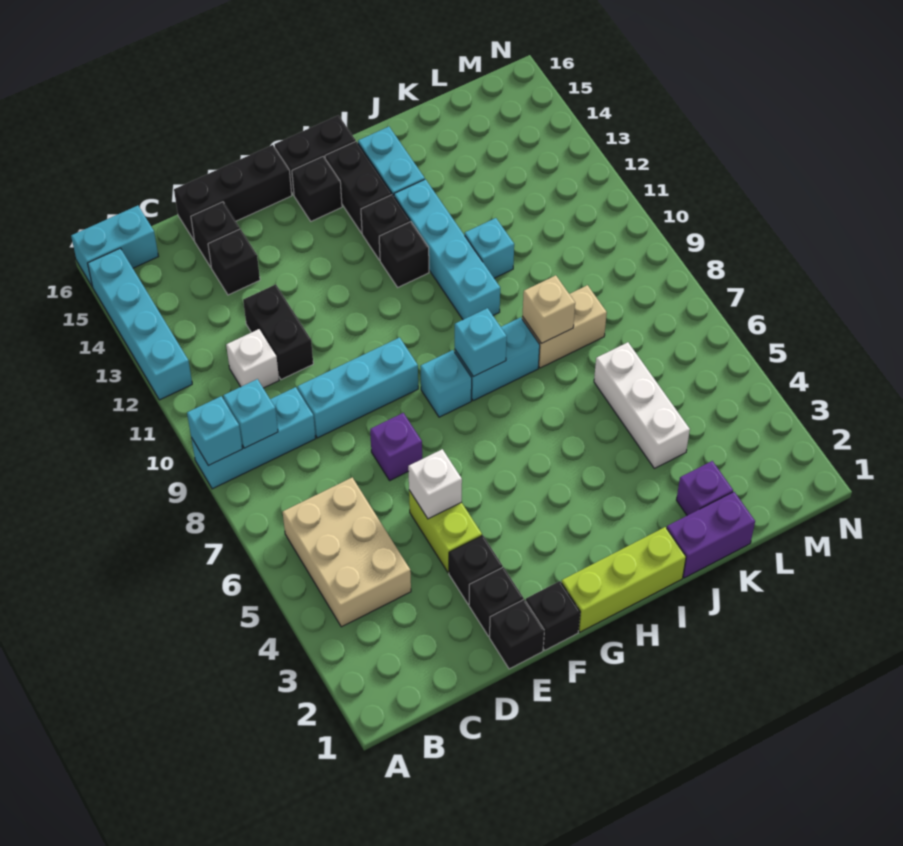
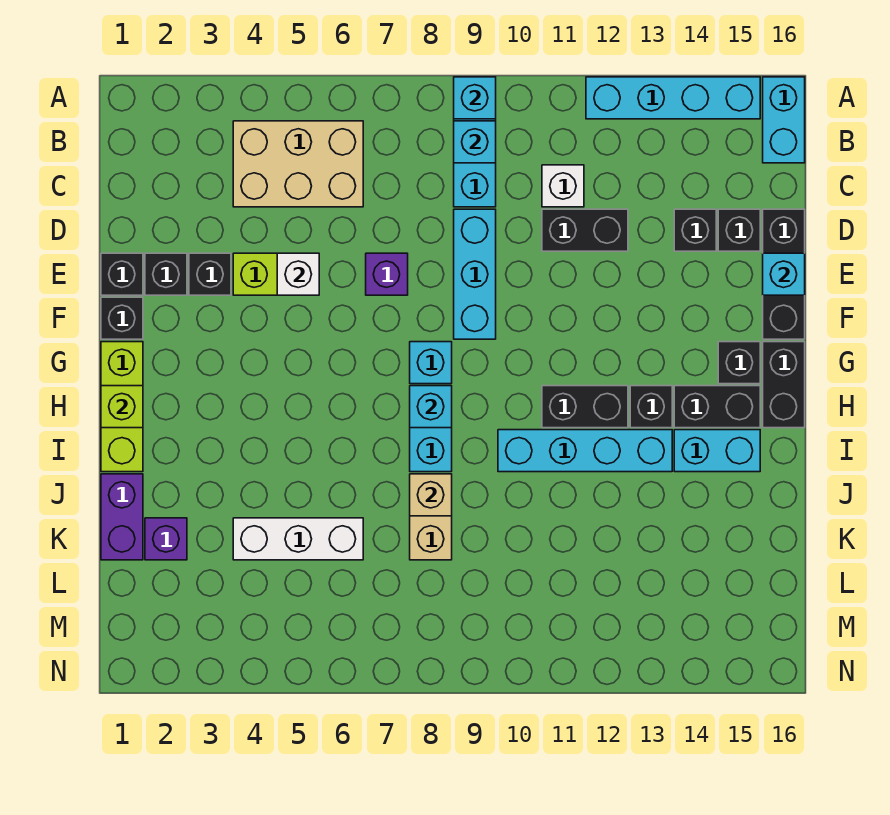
none -> lime 1x1 brick [101,386,143,428]
black 1x1 brick [379,222,429,287] -> black 1x2 brick [542,386,628,428]
cyan 1x1 brick [465,218,514,278] -> cyan 1x1 brick moved to [763,253,805,295]

